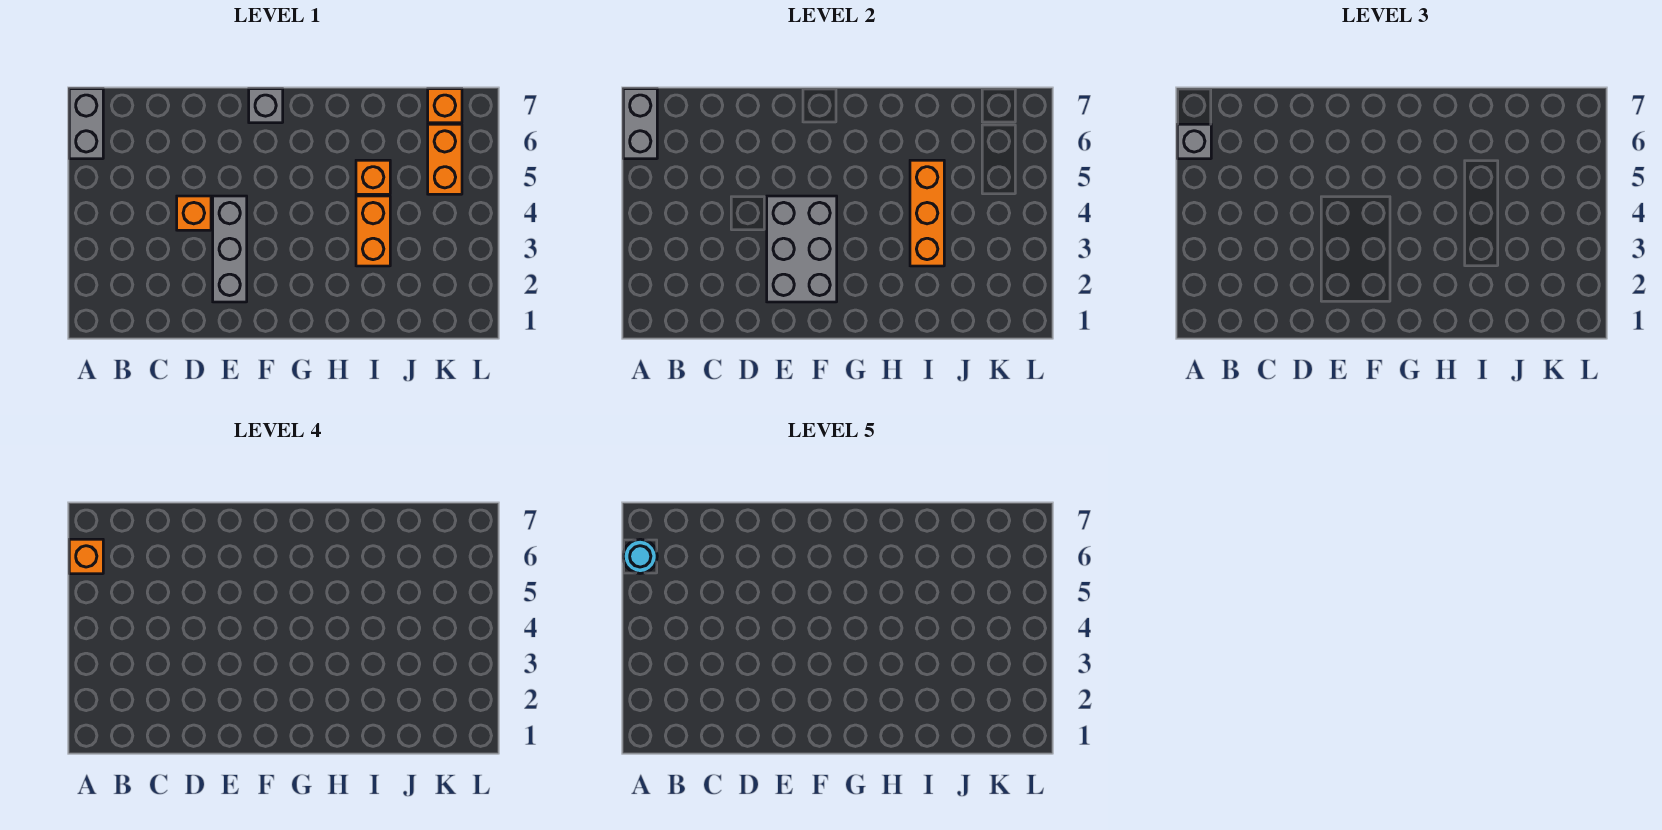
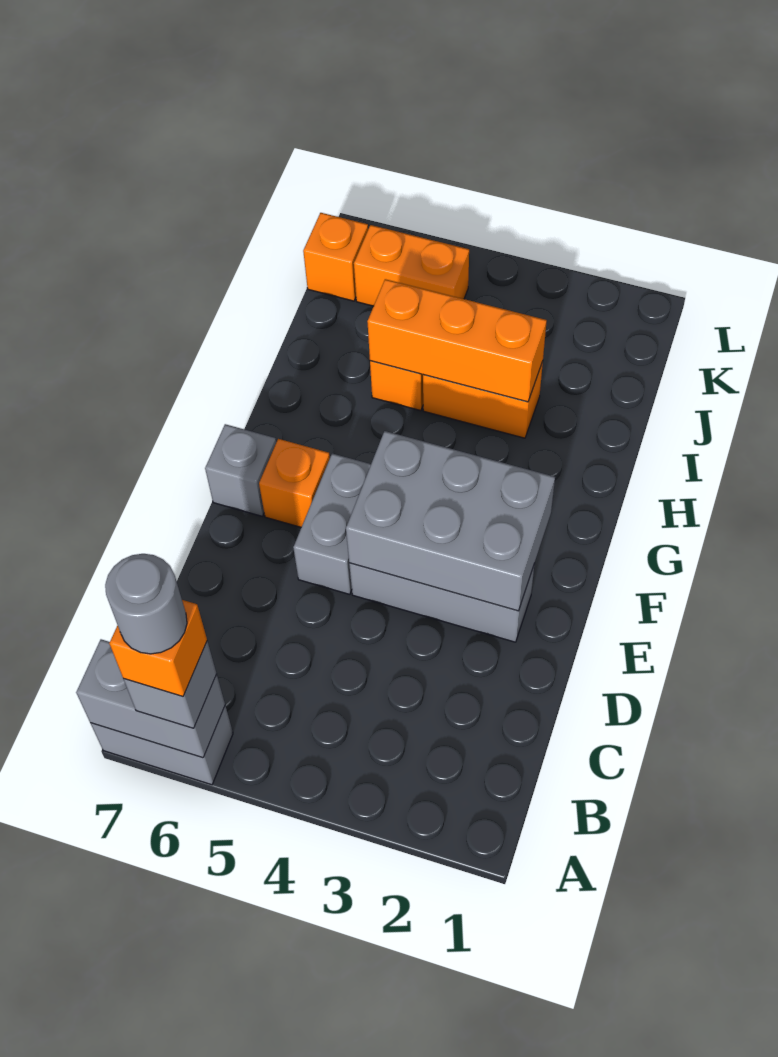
cyan 1x1 round brick [623,539,657,573] -> grey 1x1 round brick [105,554,187,654]
orange 1x1 brick [177,196,211,230] -> orange 1x1 brick moved to [259,439,330,527]
none -> grey 1x2 brick [293,454,371,594]

